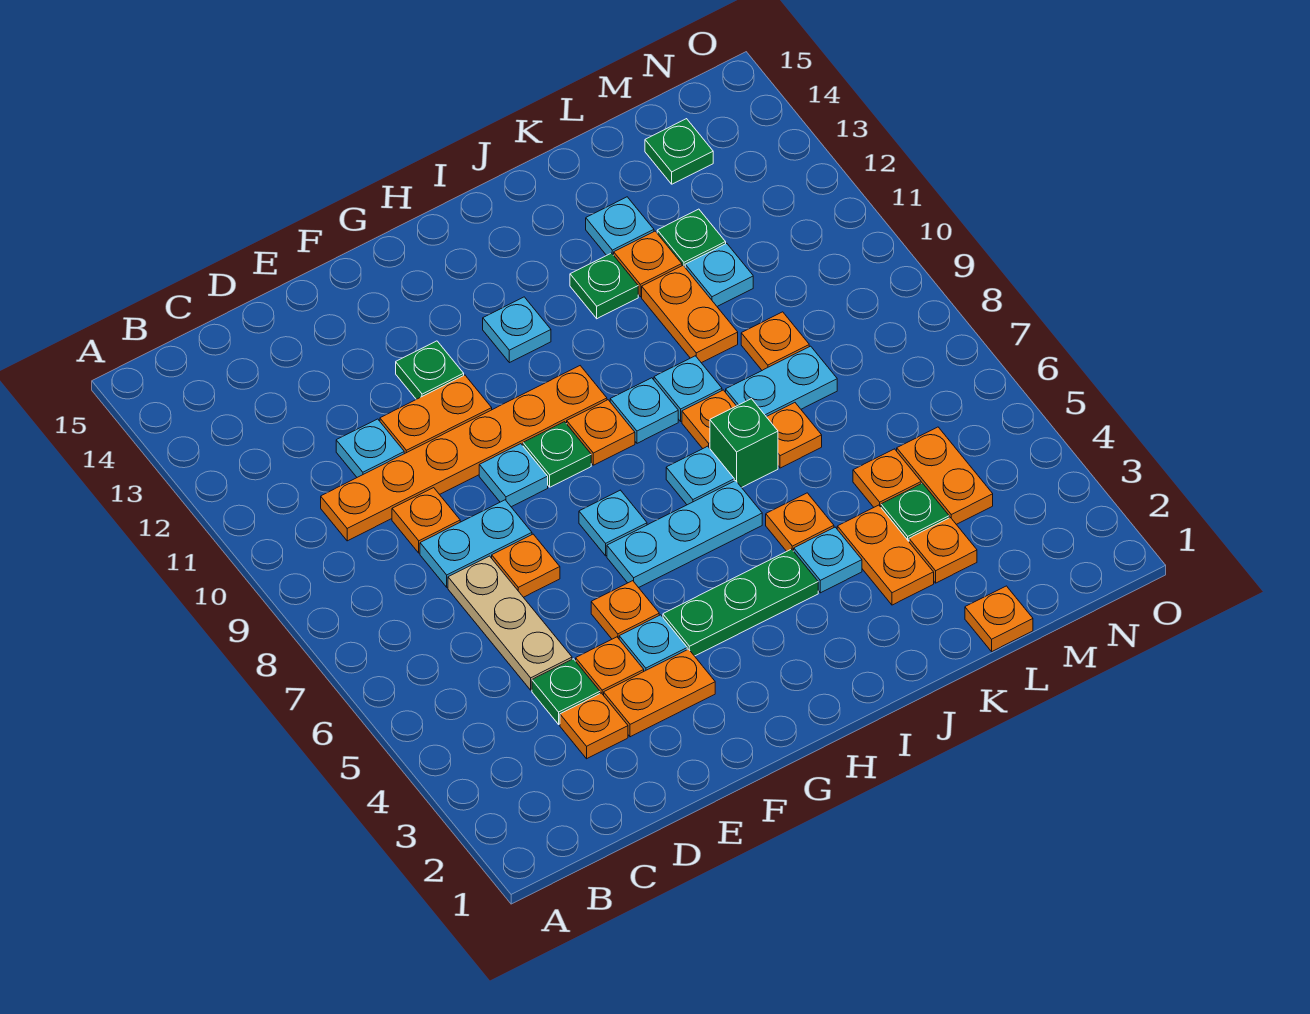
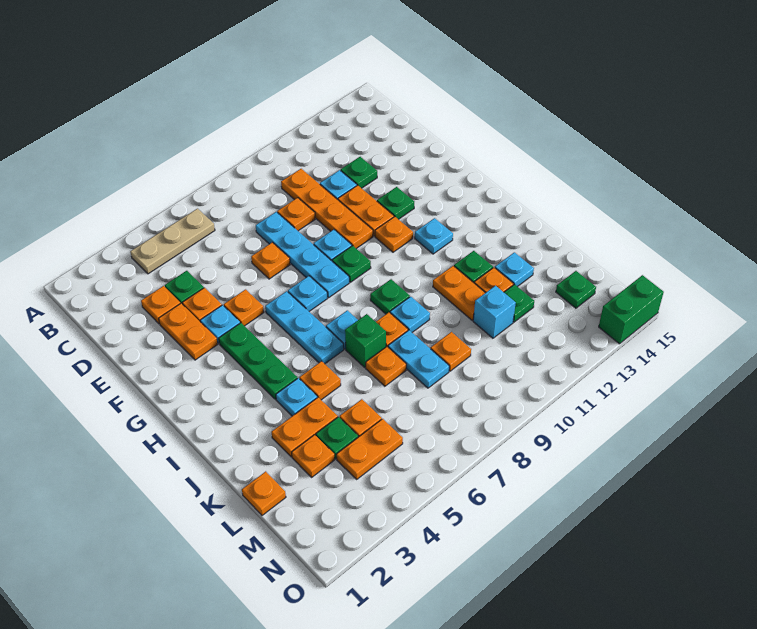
orange 1x6 plate [321,366,607,541] -> orange 1x4 plate [281,169,373,249]
tan 1x3 plate [448,556,572,690] -> tan 1x3 plate moved to [130,209,215,274]
cyan 1x2 plate [420,500,532,587] -> cyan 1x4 plate [256,212,349,298]
none -> green 1x1 plate [341,157,377,188]
orange 1x1 plate [567,400,635,465] -> orange 1x1 plate moved to [375,217,413,252]
cyan 1x1 plate [610,378,678,443] -> green 1x1 plate [370,279,410,314]
orange 1x2 plate [642,266,738,363] -> orange 1x2 plate turned to [433,266,485,320]
cyan 1x1 plate [685,243,753,306] -> cyan 1x1 brick [473,286,516,338]
none -> green 1x2 brick [599,275,664,344]

